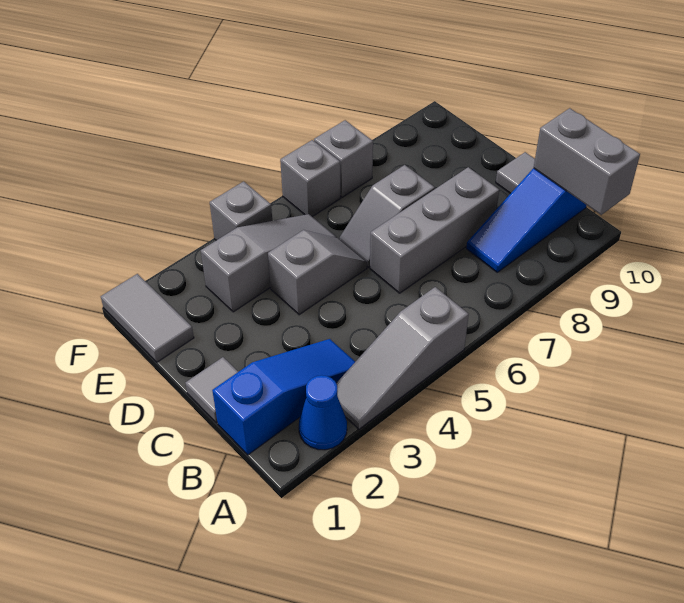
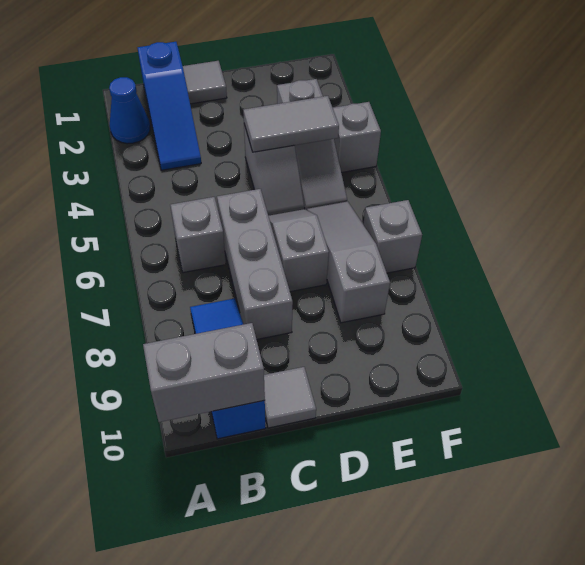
grey 1x3 slope [336,287,469,429] -> grey 1x3 slope moved to [307,202,390,323]
grey 1x2 tile [101,274,194,362] -> grey 1x2 tile moved to [243,96,339,152]
grey 1x1 brick [280,140,341,217] -> grey 1x1 brick moved to [170,197,226,273]

